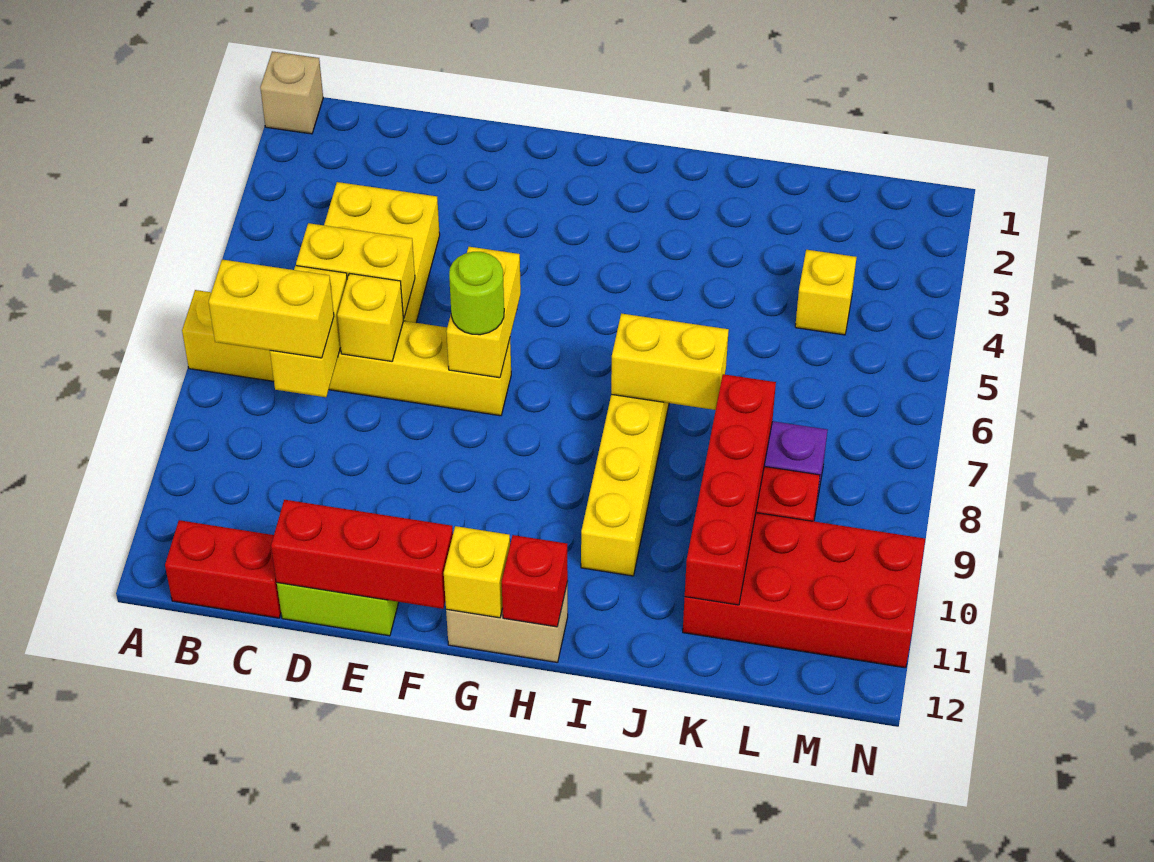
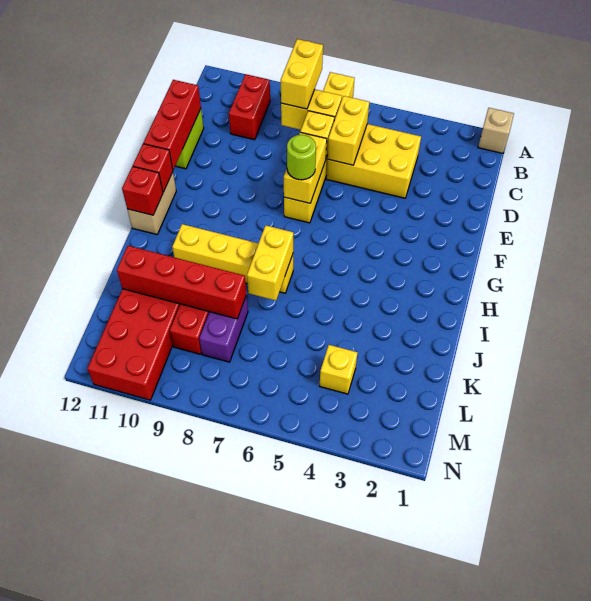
red 1x2 brick [165,520,281,618] -> red 1x2 brick moved to [229,74,270,140]
yellow 1x2 brick [446,247,521,378] -> yellow 1x2 brick turned to [284,132,327,203]
yellow 1x1 brick [444,526,510,618] -> red 1x1 brick [133,144,173,192]

